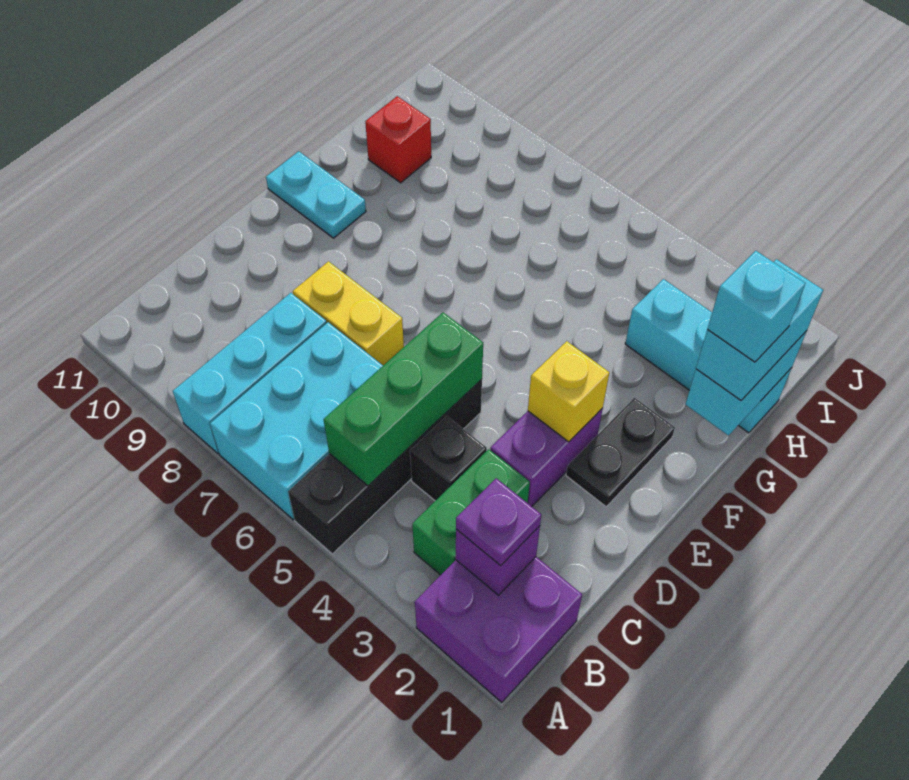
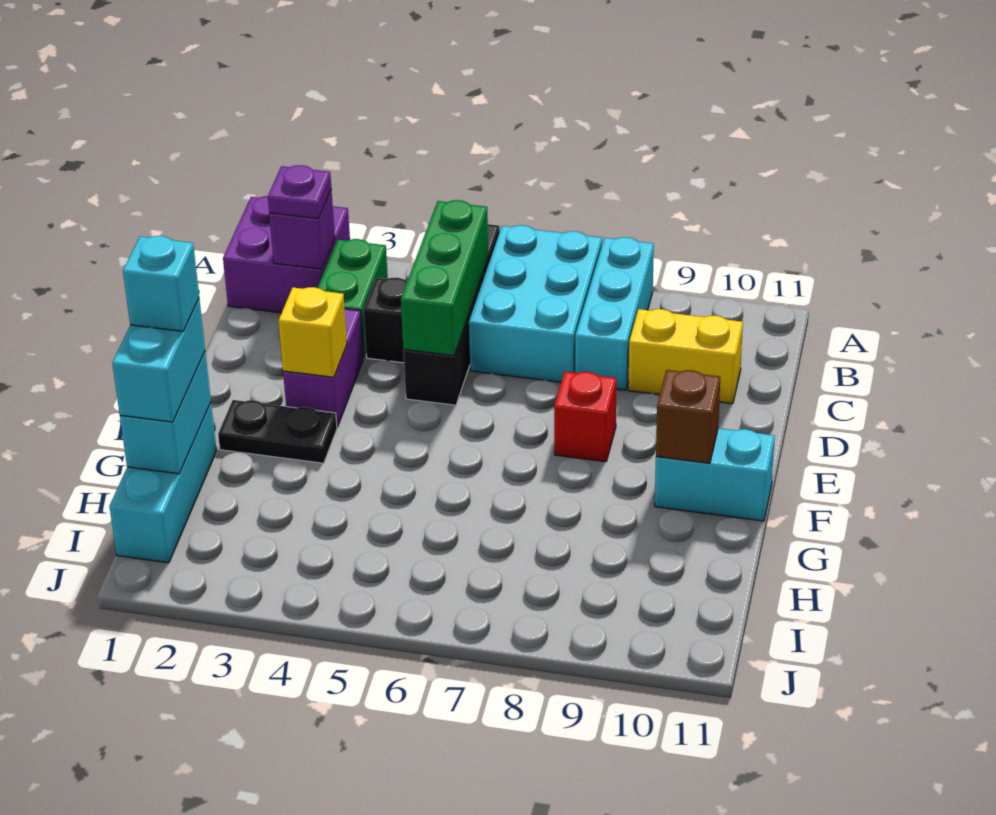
yellow 1x2 brick [293,261,404,365] -> yellow 1x2 brick moved to [628,309,743,404]
black 1x2 plate [566,398,675,507] -> black 1x2 plate turned to [218,400,337,463]
cyan 1x2 plate [266,151,366,238] -> cyan 1x2 brick [655,428,775,521]
none -> brown 1x1 brick [656,370,720,463]
cyan 1x3 brick [625,279,792,433] -> cyan 1x3 brick turned to [109,403,217,563]
red 1x1 brick [365,96,431,183] -> red 1x1 brick moved to [554,372,616,462]

